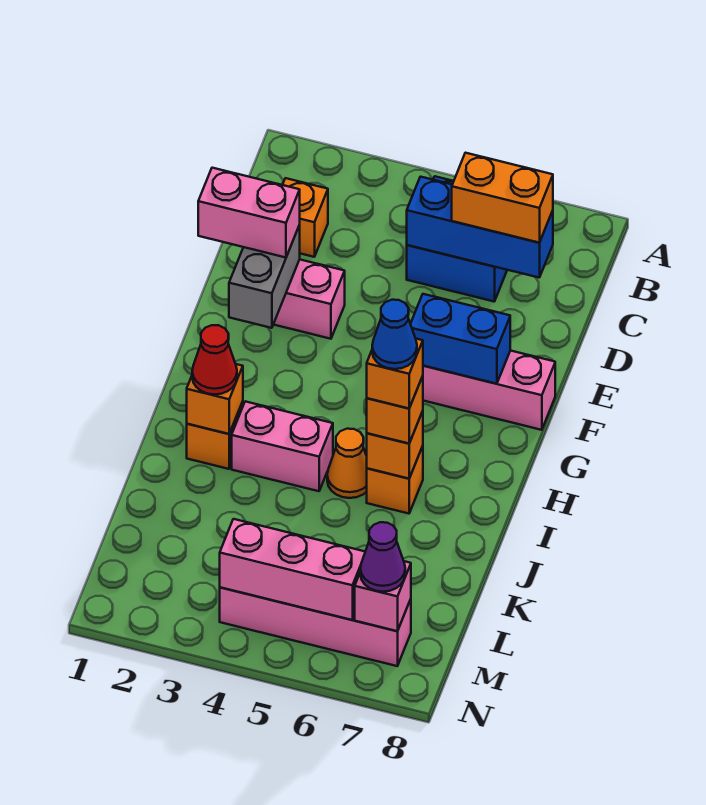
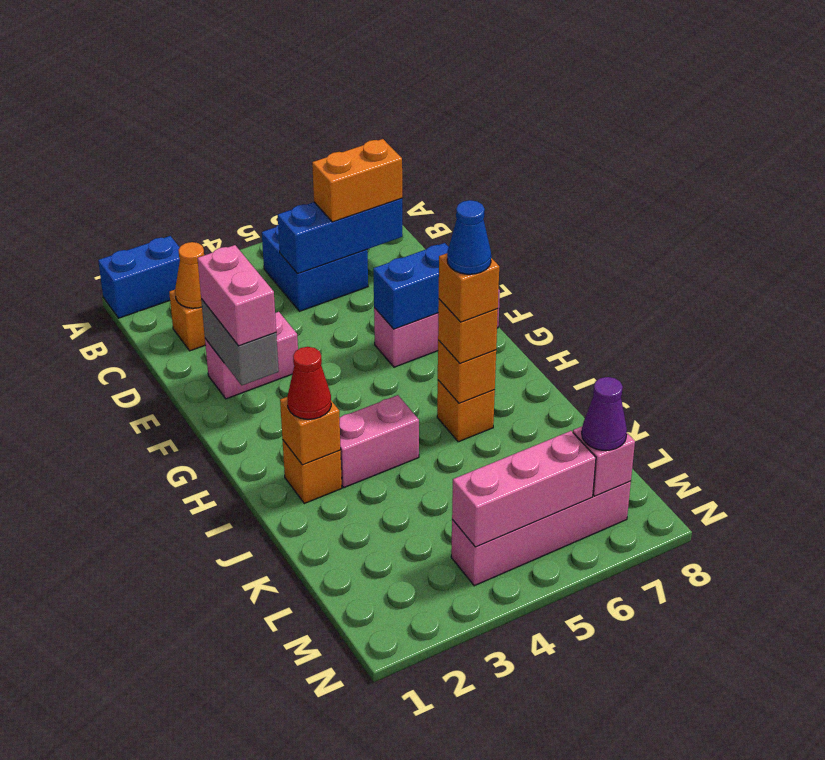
none -> blue 1x2 brick [98,236,180,318]
pink 1x2 brick [198,168,300,258] -> pink 1x2 brick turned to [198,245,276,346]
orange 1x1 cone [327,429,367,498] -> orange 1x1 cone moved to [175,242,204,308]

